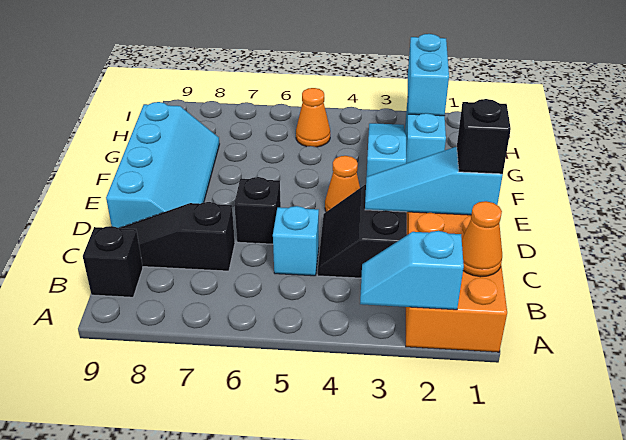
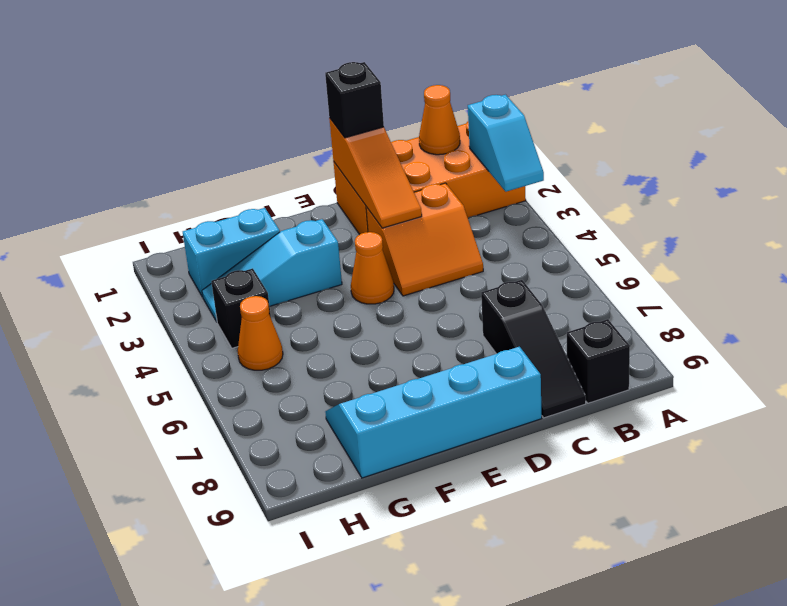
black 2x2 slope [318,185,407,278] -> orange 2x2 slope [366,183,483,296]
cyan 1x1 brick [273,206,319,276] -> none
cyan 1x3 slope [365,147,503,215] -> orange 1x3 slope [329,118,422,228]
black 1x1 brick [234,177,281,244] -> black 1x1 brick moved to [211,268,271,348]
cyan 1x2 brick [408,34,449,116] -> none

